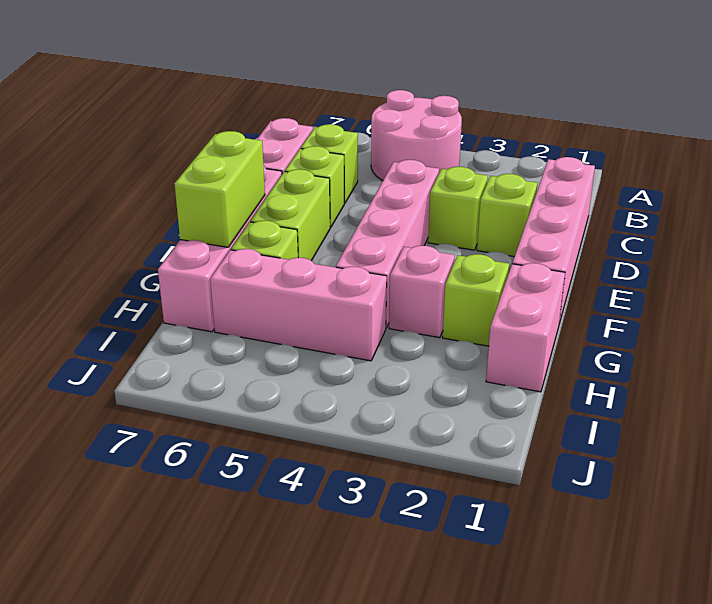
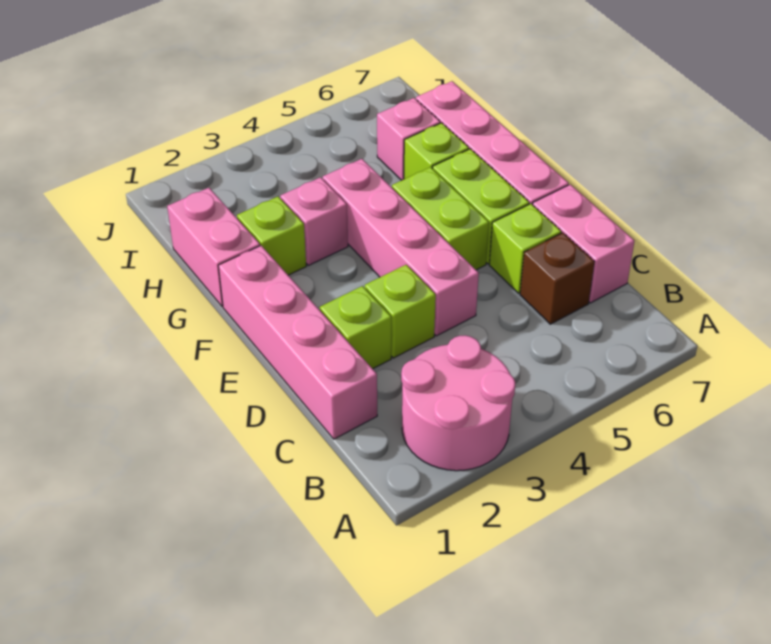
pink 2x2 round brick [371,90,462,180] -> pink 2x2 round brick moved to [401,335,515,471]
lime 1x1 brick [301,124,358,203] -> brown 1x1 brick [520,233,595,324]
lime 1x2 brick [174,131,265,247] -> lime 1x2 brick moved to [392,167,489,270]
pink 1x3 brick [210,249,387,361] -> pink 1x1 brick [377,98,440,180]

